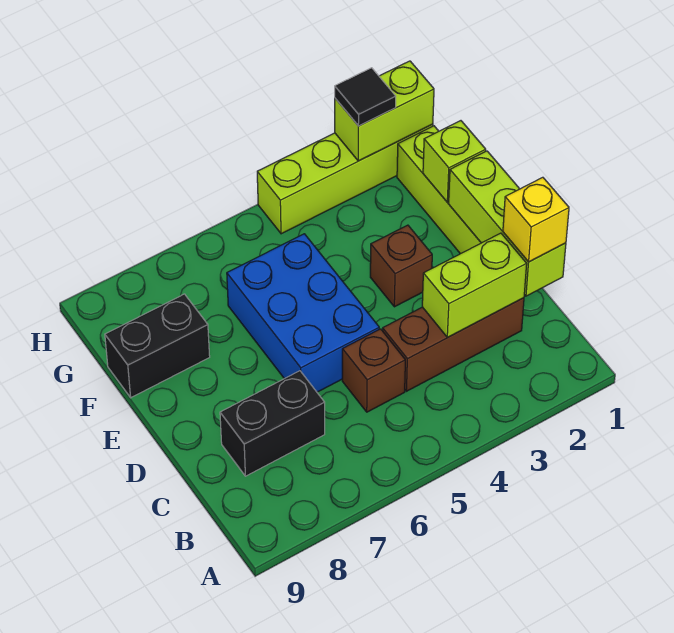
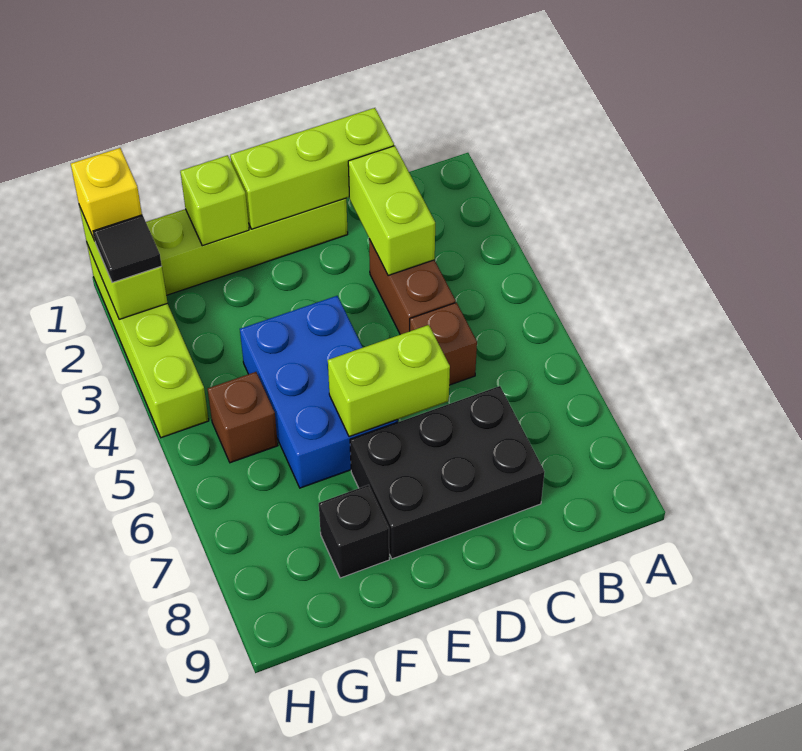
yellow 1x1 brick [503,177,569,262] -> yellow 1x1 brick moved to [71,148,142,241]
brown 1x3 brick [382,298,524,391] -> brown 1x2 brick [369,239,456,335]
black 1x2 brick [220,371,325,476] -> black 2x3 brick [350,386,544,559]
blue 2x3 brick [227,234,379,392] -> blue 2x3 brick turned to [240,296,398,488]
none -> lime 1x2 brick [328,325,450,437]
brown 1x1 brick [370,225,432,307] -> brown 1x1 brick moved to [208,372,278,463]
black 1x2 brick [105,294,210,398] -> black 1x1 brick [319,485,389,578]

